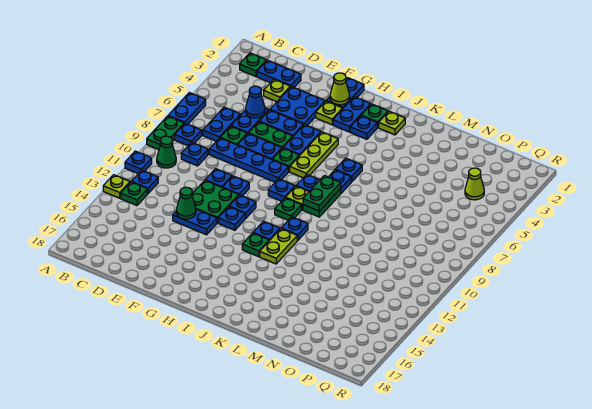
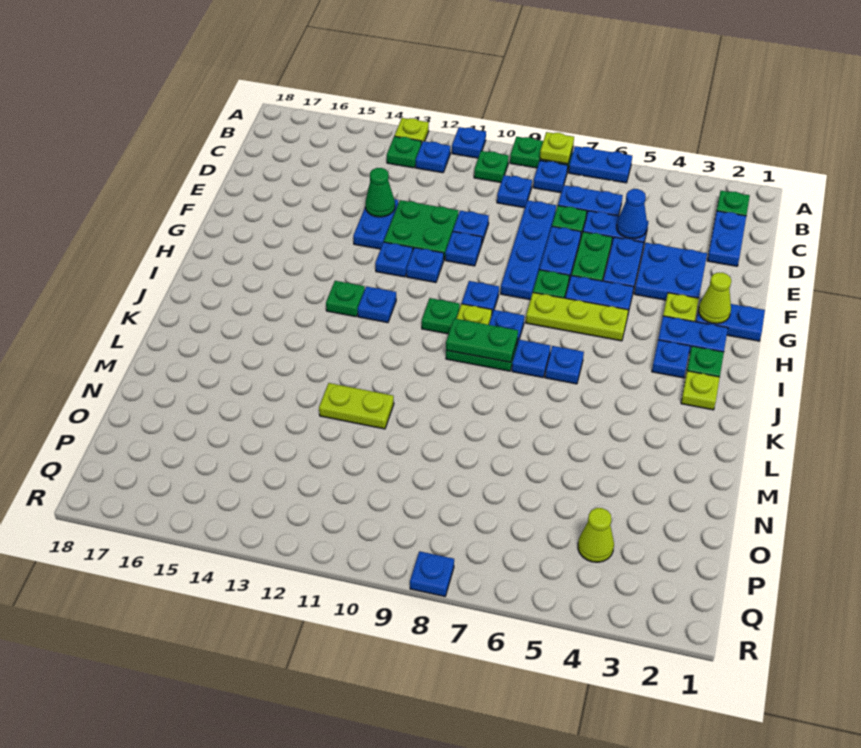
green 1x1 cone [157,136,176,168] -> green 1x1 plate [474,151,509,182]
lime 1x1 plate [264,79,290,102] -> lime 1x1 plate moved to [540,132,574,164]
blue 1x1 plate [281,217,308,241] -> blue 1x1 plate moved to [410,551,454,596]
lime 1x2 plate [260,229,297,264] -> lime 1x2 plate moved to [319,383,394,429]

